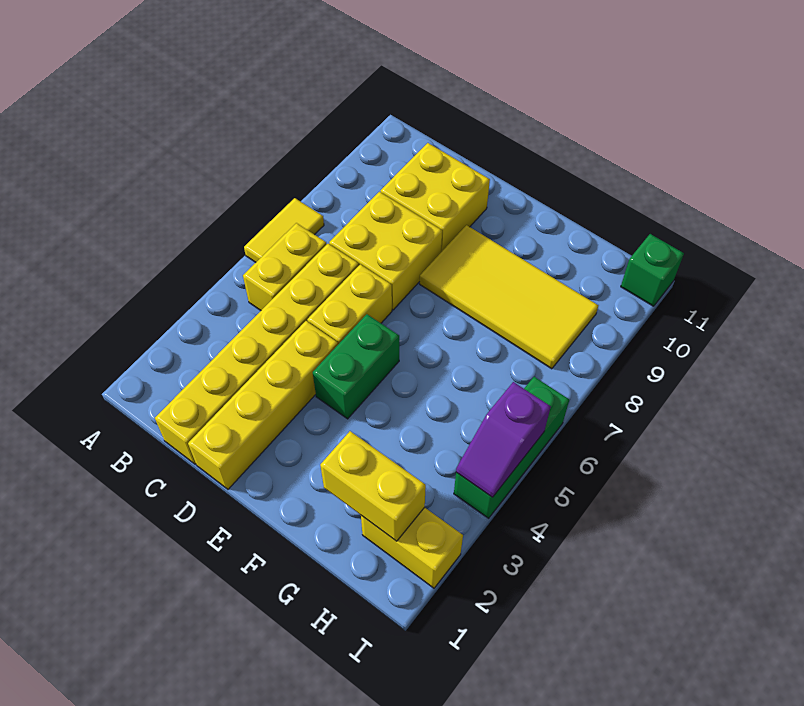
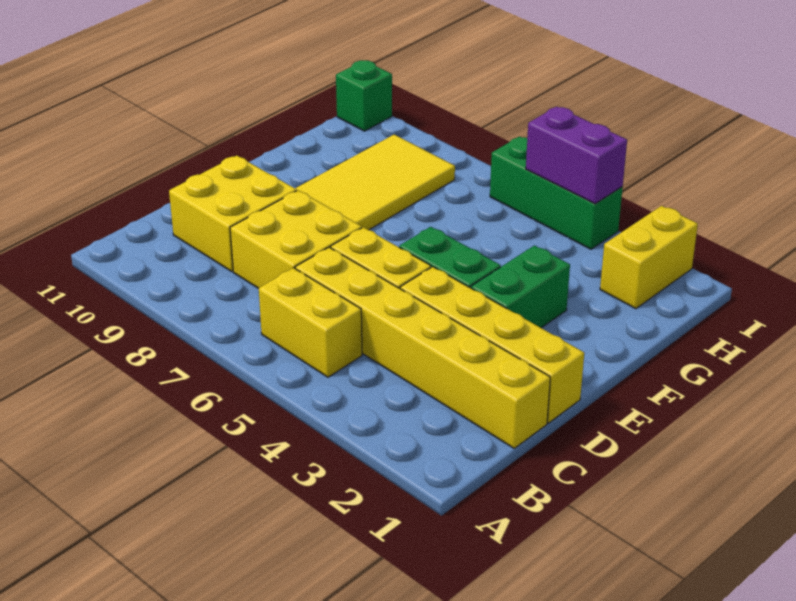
yellow 1x2 tile [244,198,324,262] -> none
none -> green 1x2 brick [471,246,570,328]
yellow 1x2 brick [320,431,426,541] -> none
purple 1x2 slope [456,382,551,497] -> purple 1x2 brick [526,107,627,204]

